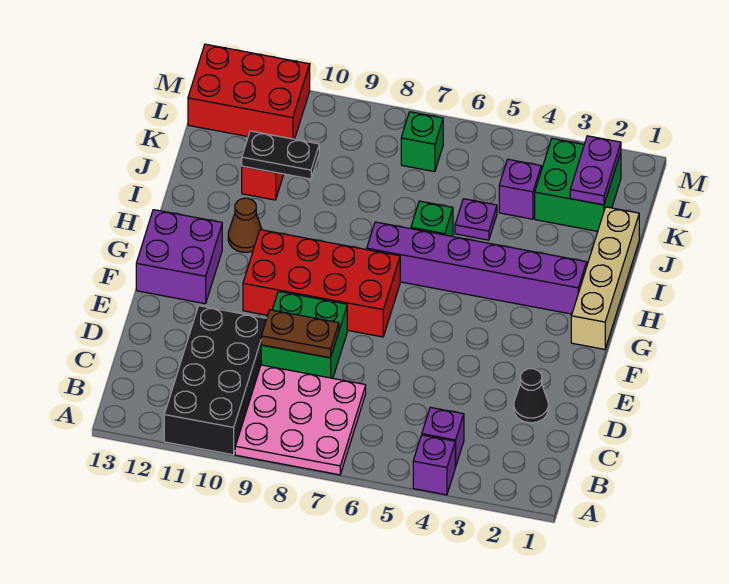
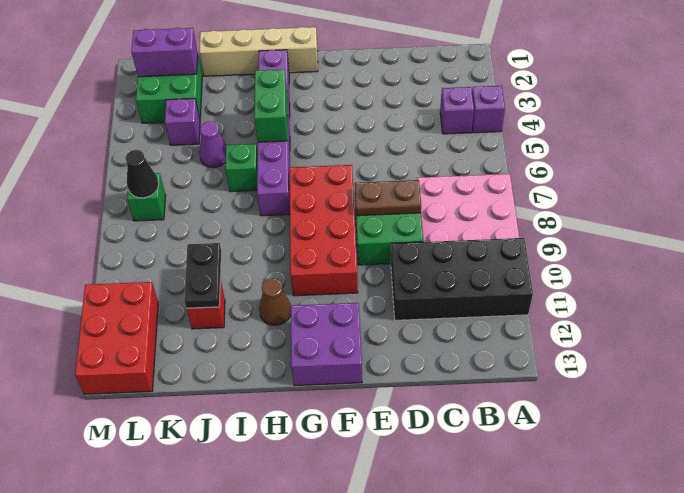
black 1x1 cone [514,369,548,423] -> black 1x1 cone moved to [125,150,159,198]
brown 1x2 plate [261,310,339,358] -> brown 1x2 plate turned to [355,180,421,216]
none -> green 1x2 brick [254,69,288,142]
purple 1x1 plate [455,199,497,240] -> purple 1x1 cone [199,121,226,168]
purple 1x2 plate [570,136,621,205] -> purple 1x2 brick [131,28,198,77]

